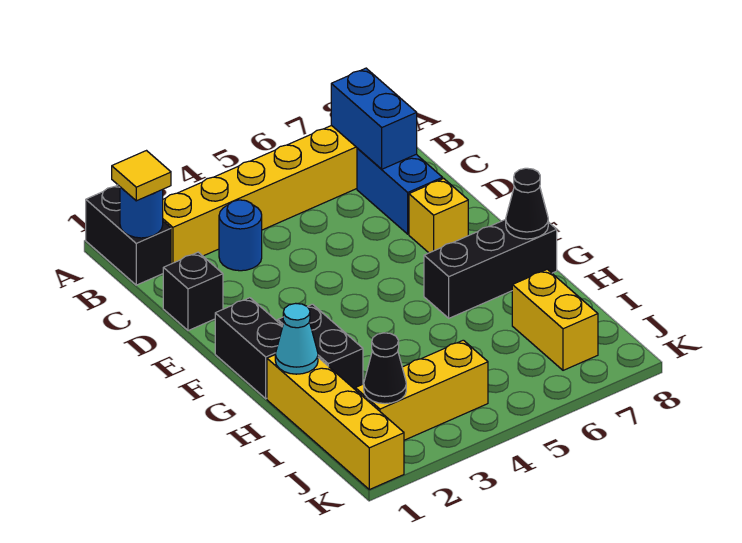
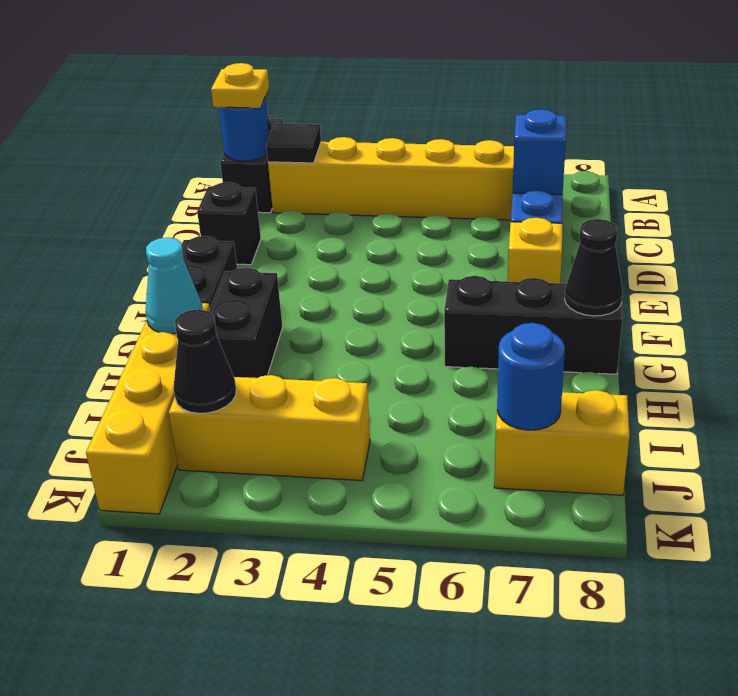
yellow 1x1 tile [112,151,171,201] -> yellow 1x1 plate [211,63,269,108]
none -> black 1x1 tile [266,123,321,163]
blue 1x2 brick [331,68,417,169] -> blue 1x1 brick [513,109,566,194]
blue 1x1 round brick [219,200,262,271] -> blue 1x1 round brick moved to [497,323,565,430]
yellow 1x2 brick [512,269,598,370] -> yellow 1x2 brick turned to [494,390,630,495]

